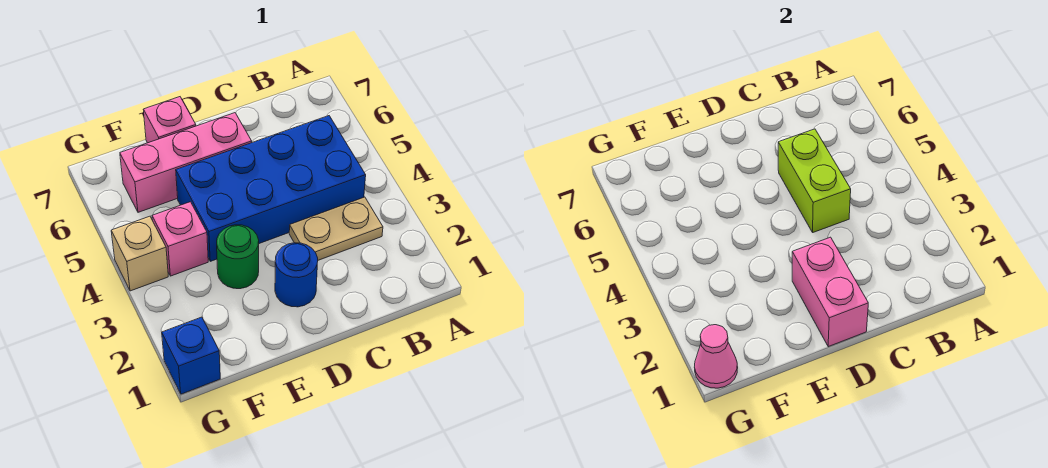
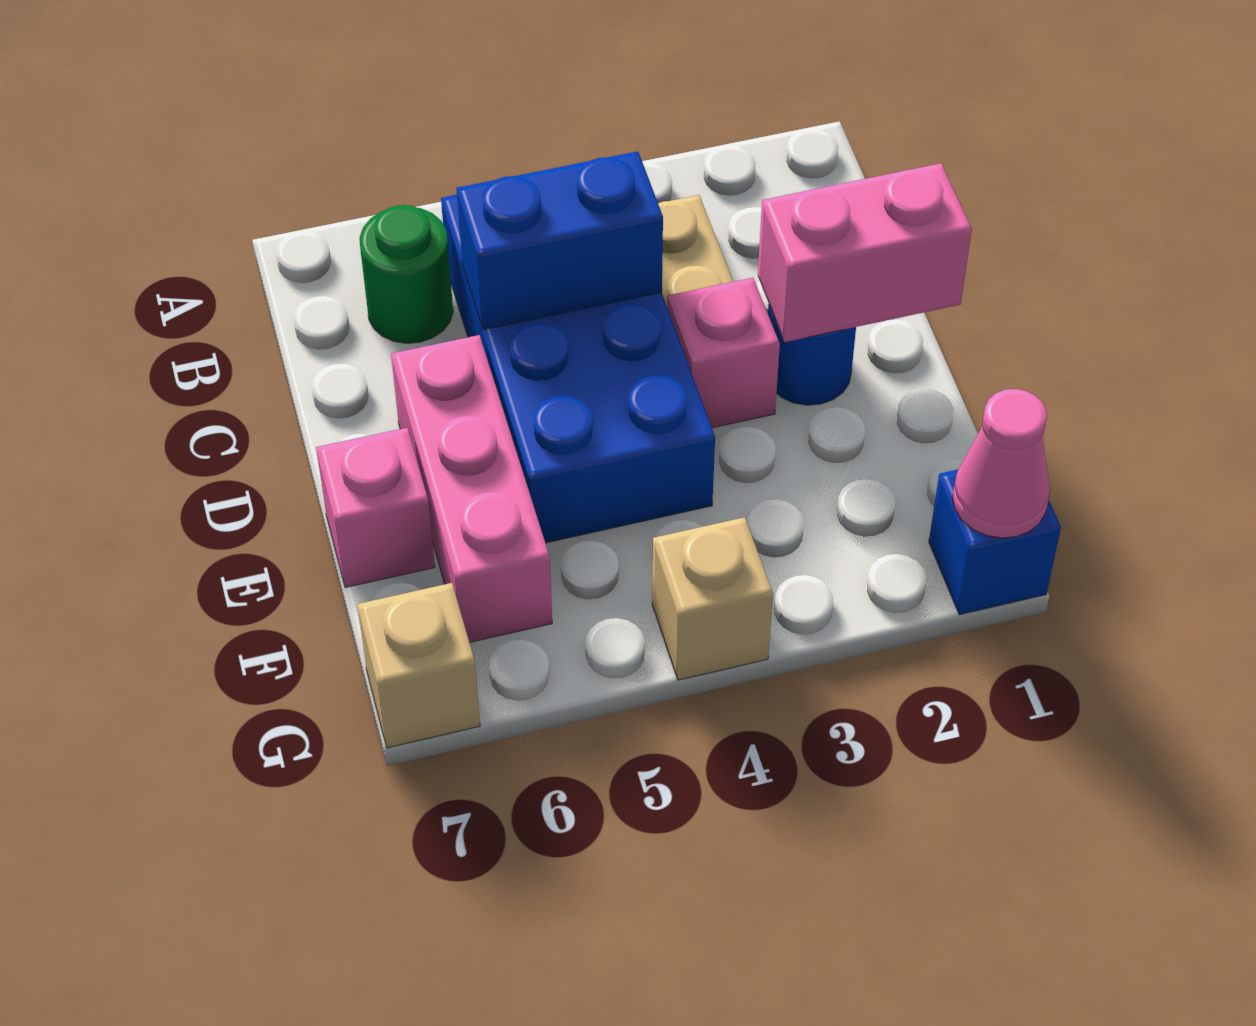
lime 1x2 brick [778,129,851,232] -> blue 1x2 brick [457,151,663,330]
green 1x1 round brick [217,225,259,289] -> green 1x1 round brick moved to [360,205,453,343]
pink 1x1 brick [152,202,208,276] -> pink 1x1 brick moved to [667,278,780,428]
none -> tan 1x1 brick [357,583,480,748]

